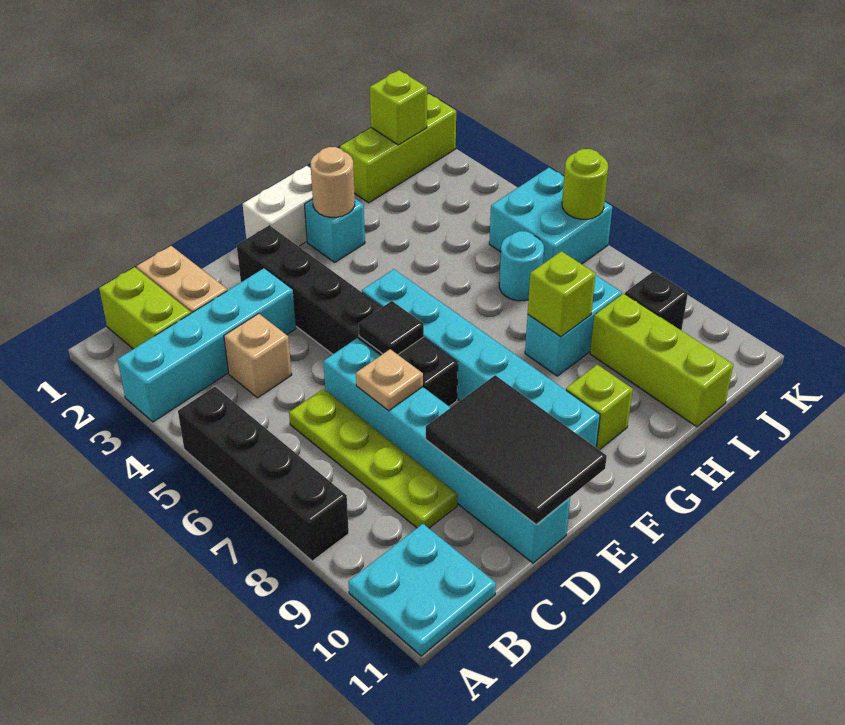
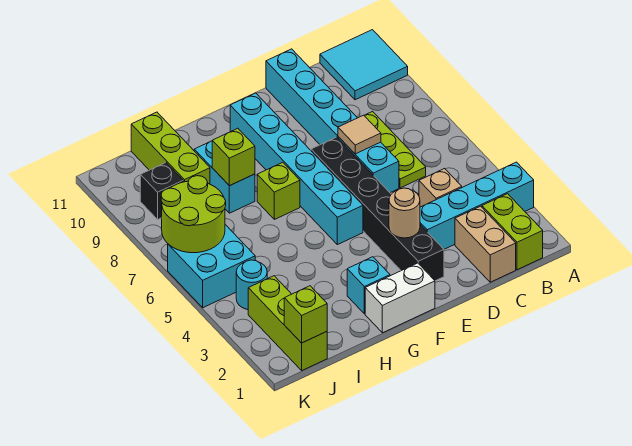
black 1x4 brick [178,387,349,561] -> none
cyan 2x2 plate [348,524,496,656] -> cyan 2x2 tile [320,30,408,100]
lime 1x4 plate [289,389,458,528] -> lime 1x3 plate [364,112,426,188]
tan 1x1 plate [356,349,423,411] -> tan 1x1 tile [338,115,381,154]
black 2x3 tile [426,375,607,525] -> none
black 1x1 tile [359,301,424,354] -> none
tan 1x1 round brick [311,147,355,217] -> tan 1x1 round brick moved to [389,188,420,238]
lime 1x1 brick [566,365,633,450] -> lime 1x1 brick moved to [257,162,300,219]
cyan 1x2 brick [525,275,622,376] -> cyan 1x2 brick turned to [194,141,255,213]
lime 1x3 brick [340,94,456,203] -> lime 1x3 brick turned to [248,276,327,370]
cyan 1x1 round brick [499,231,544,301] -> cyan 1x1 round brick moved to [236,260,267,309]
lime 1x1 round brick [562,149,608,219] -> lime 2x2 round brick [161,176,226,253]

